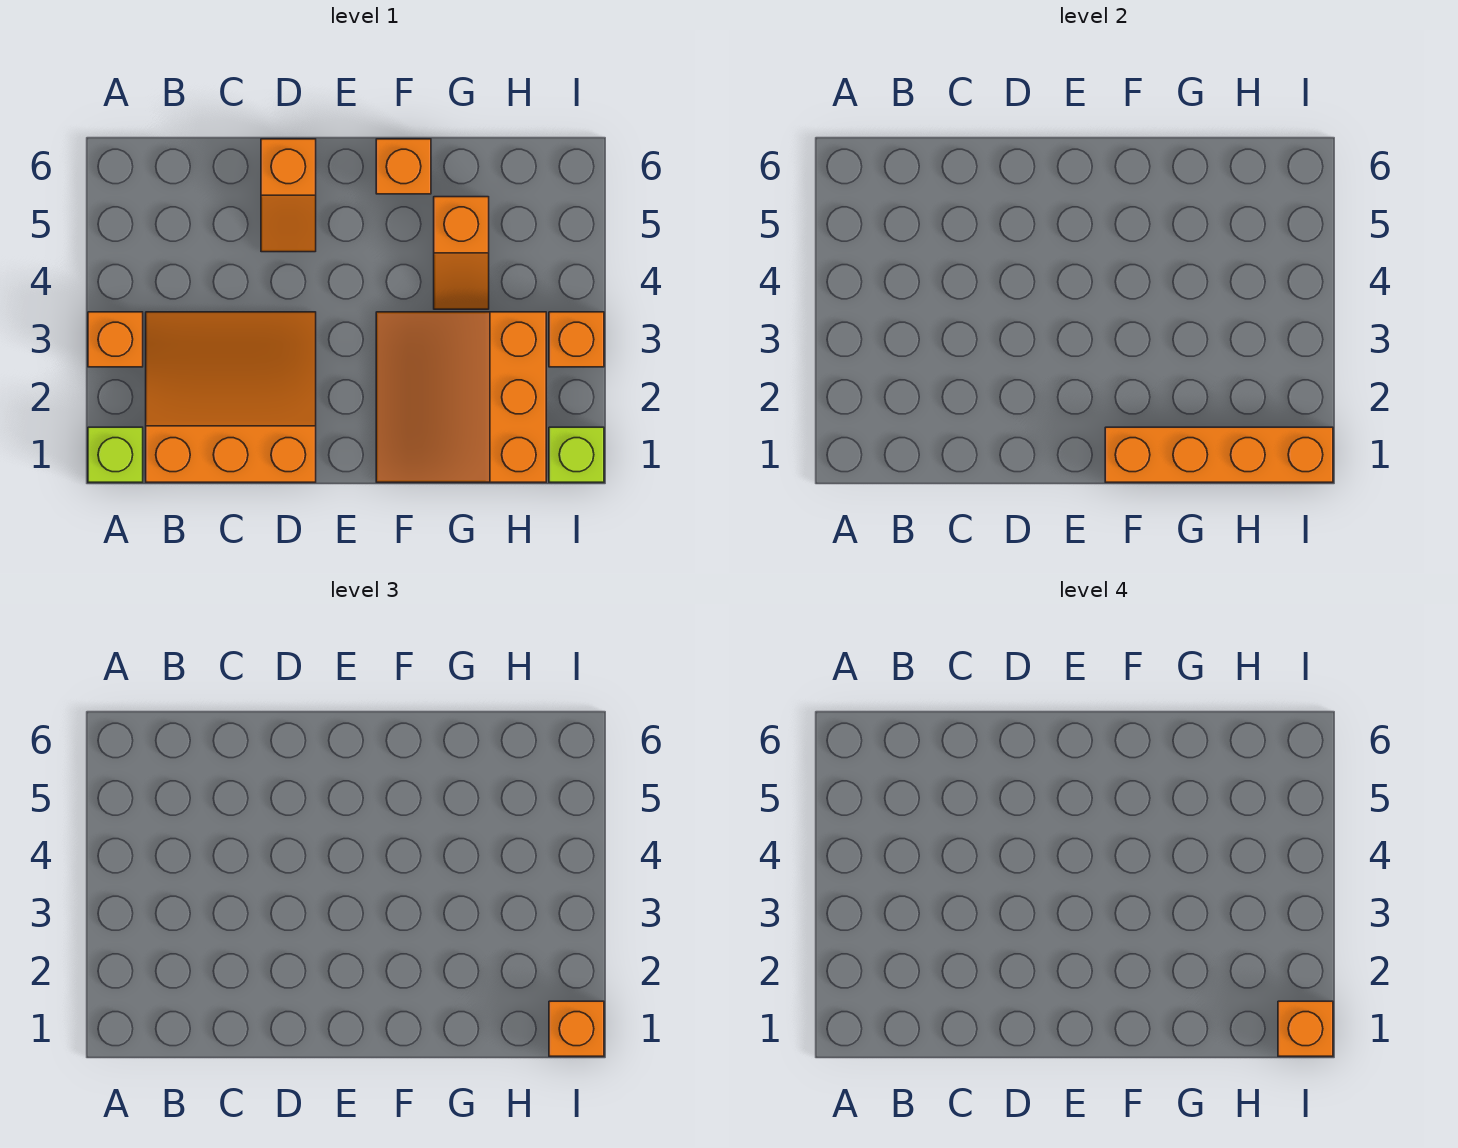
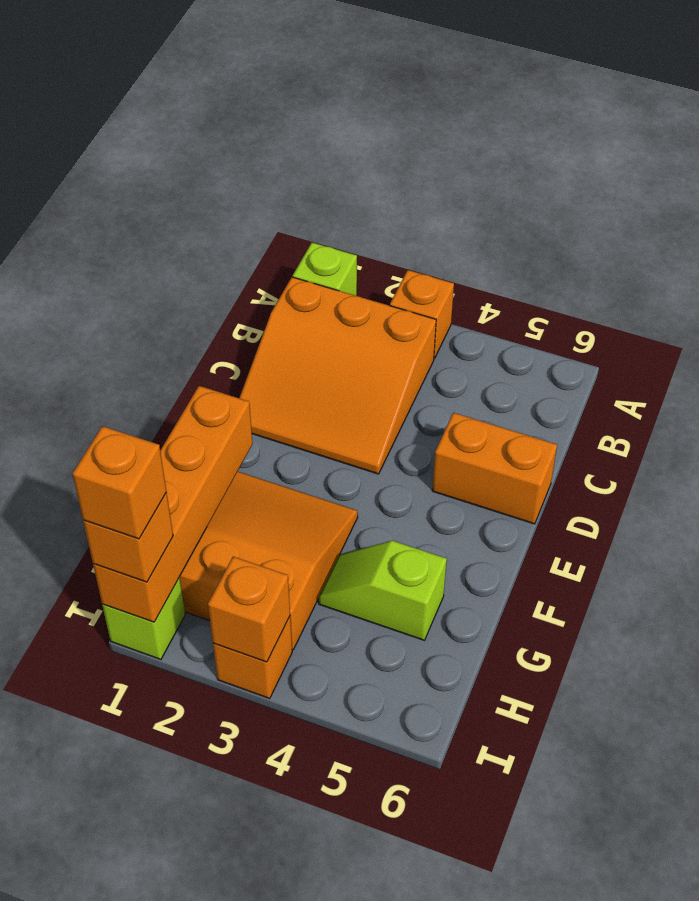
orange 3x3 slope [146,312,316,482] -> orange 3x3 slope turned to [240,277,436,474]
orange 1x2 slope [261,139,316,252] -> orange 1x2 brick [432,413,557,524]
orange 1x1 brick [376,139,431,194] -> orange 1x1 brick moved to [208,557,290,662]
orange 1x2 slope [434,197,489,309] -> lime 1x2 slope [318,541,447,640]

